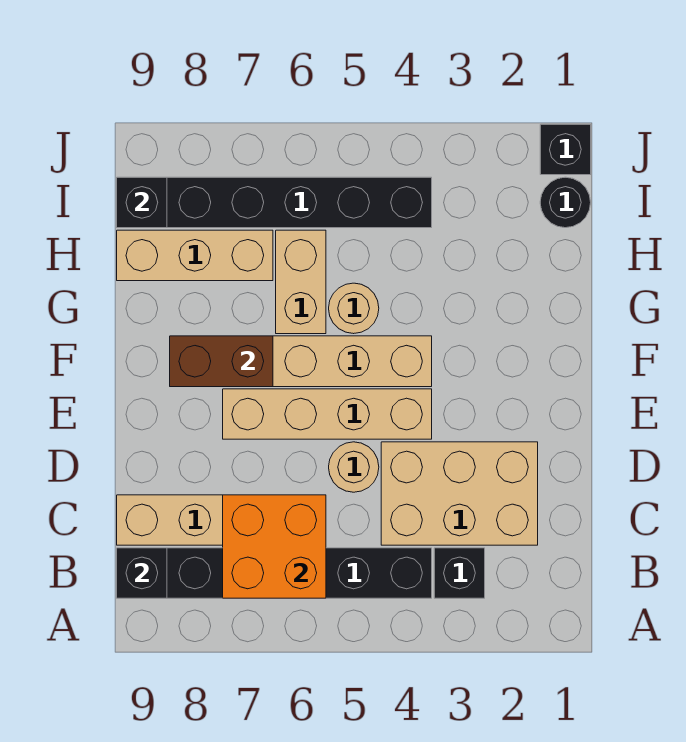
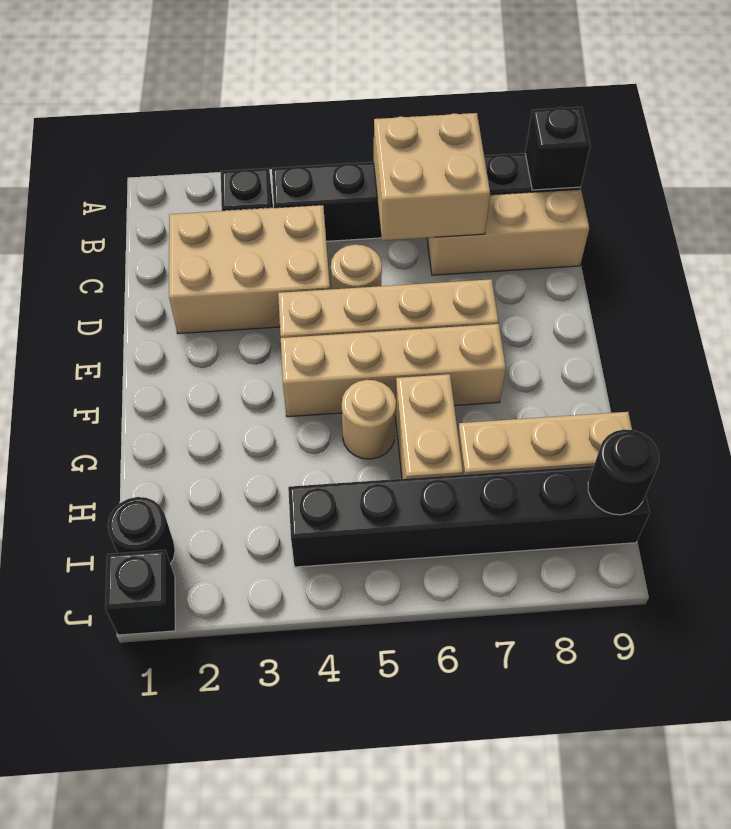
orange 2x2 brick [223,495,326,598] -> tan 2x2 brick [374,113,490,240]
brown 1x2 brick [170,336,273,387] -> none
black 1x1 brick [117,177,167,228] -> black 1x1 round brick [588,430,659,515]

